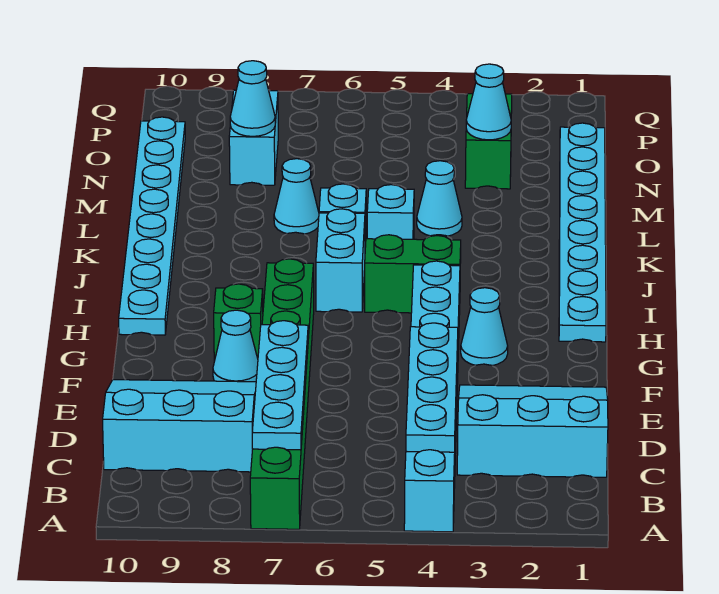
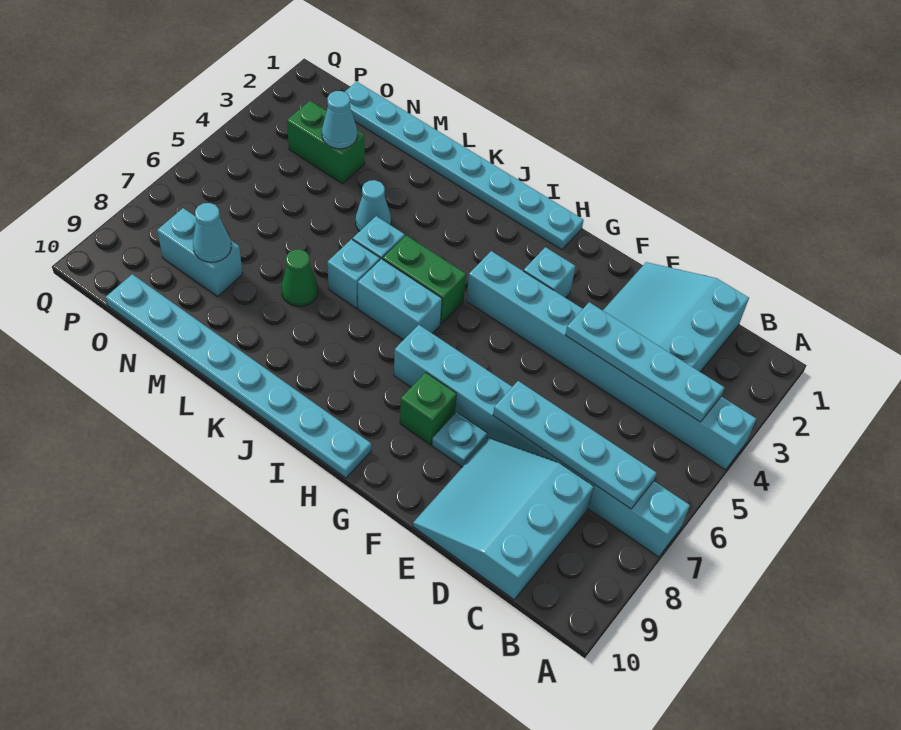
green 1x8 brick [250,259,314,529] -> cyan 1x8 brick [394,325,690,557]
cyan 1x1 cone [213,310,258,382] -> cyan 1x1 plate [432,412,488,467]
cyan 1x1 cone [461,288,508,366] -> cyan 1x1 brick [524,247,575,298]
green 1x2 brick [365,235,461,313] -> green 1x2 brick turned to [383,235,466,324]
cyan 1x1 cone [274,159,319,234] -> green 1x1 cone [281,249,318,306]

